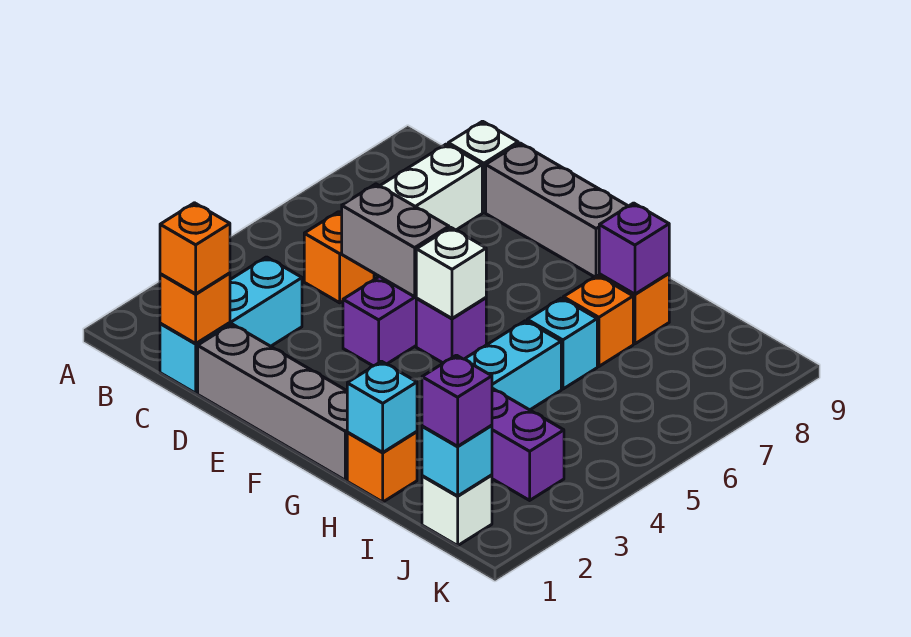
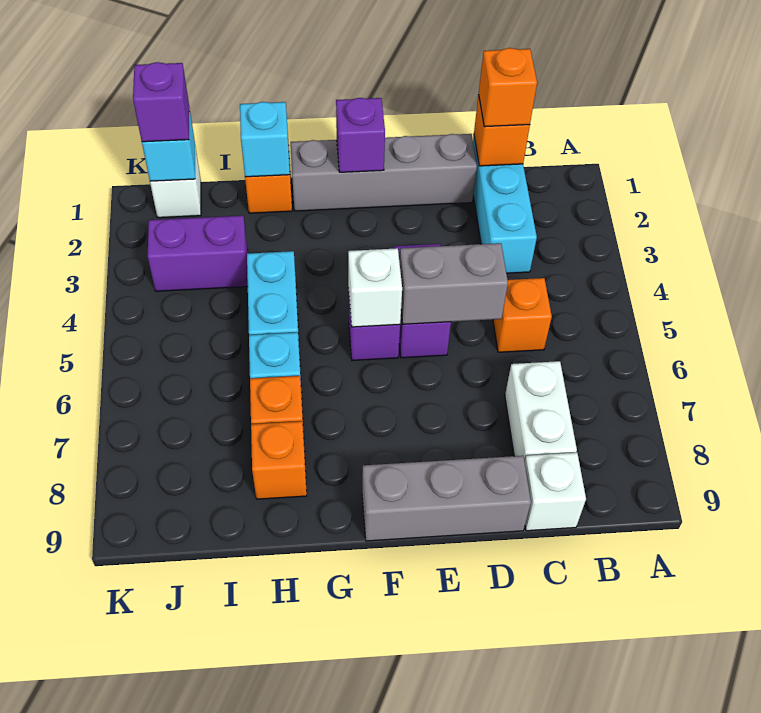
purple 1x1 brick [599,203,669,294] -> purple 1x1 brick moved to [336,98,385,172]

